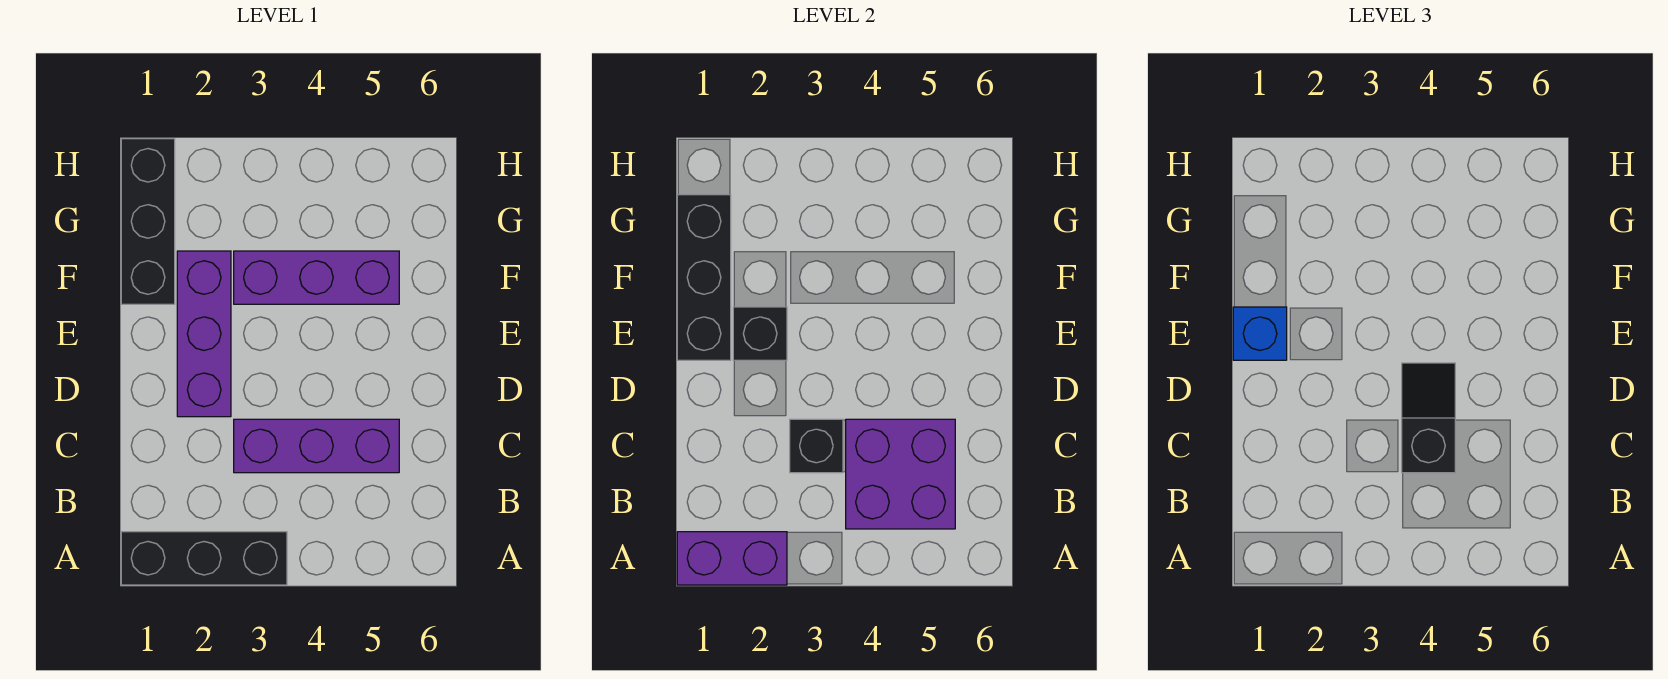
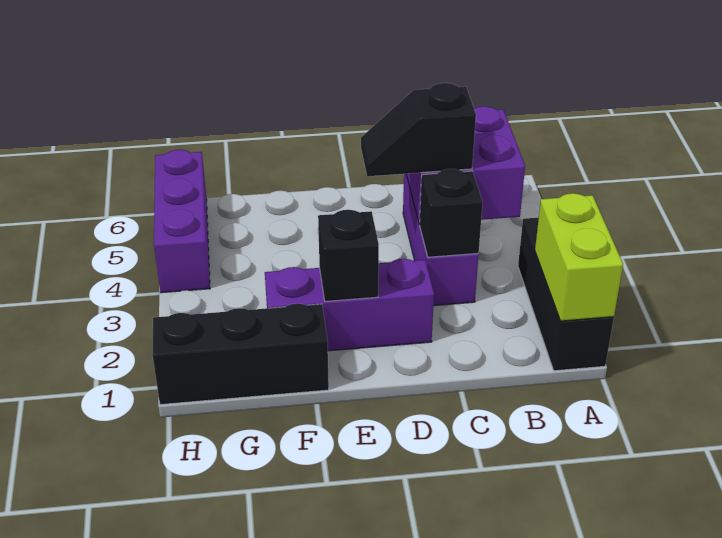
purple 1x2 brick [677,532,787,585] -> lime 1x2 brick [535,193,623,321]
black 1x3 brick [677,195,731,360] -> none
blue 1x1 brick [1233,307,1287,360] -> none
purple 1x3 brick [234,251,399,304] -> purple 1x3 brick moved to [154,150,210,293]

